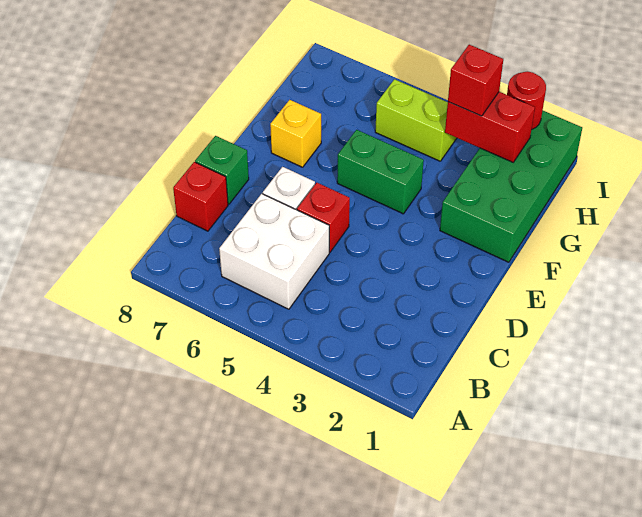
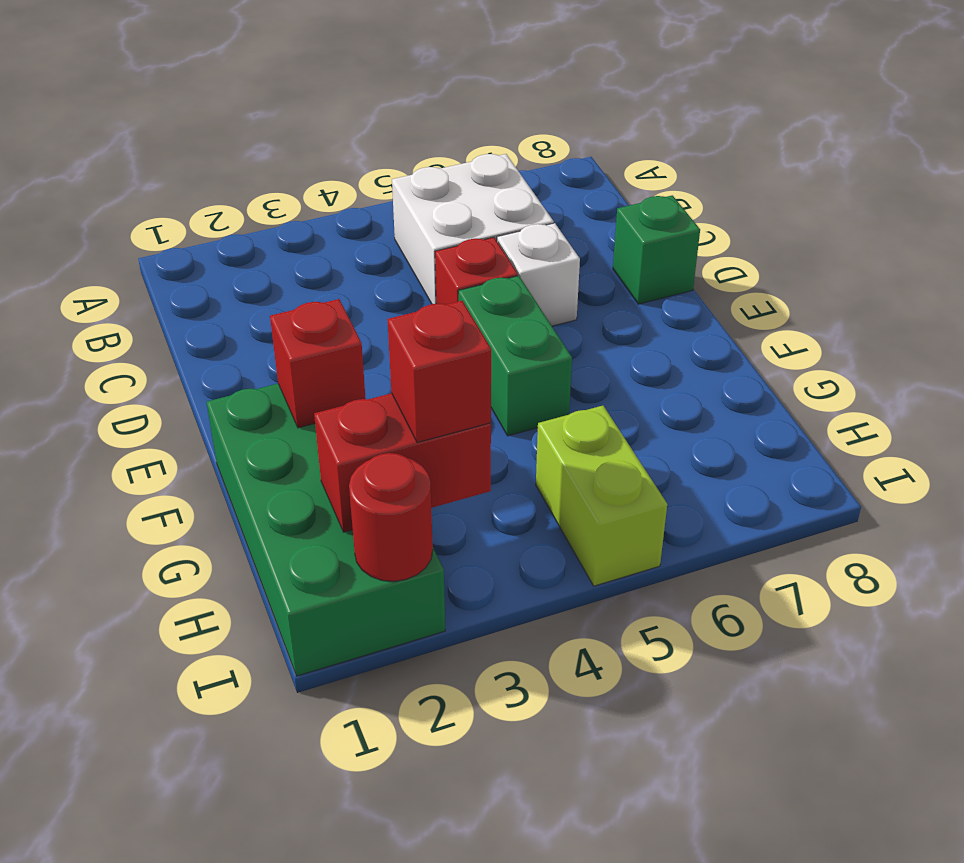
red 1x1 brick [173,162,228,231] -> red 1x1 brick moved to [270,299,366,428]
green 1x2 brick [337,130,424,214] -> green 1x2 brick turned to [458,276,572,436]
yellow 1x1 brick [270,100,321,167] -> none
lime 1x2 brick [375,79,457,161] -> lime 1x2 brick turned to [536,406,667,586]

